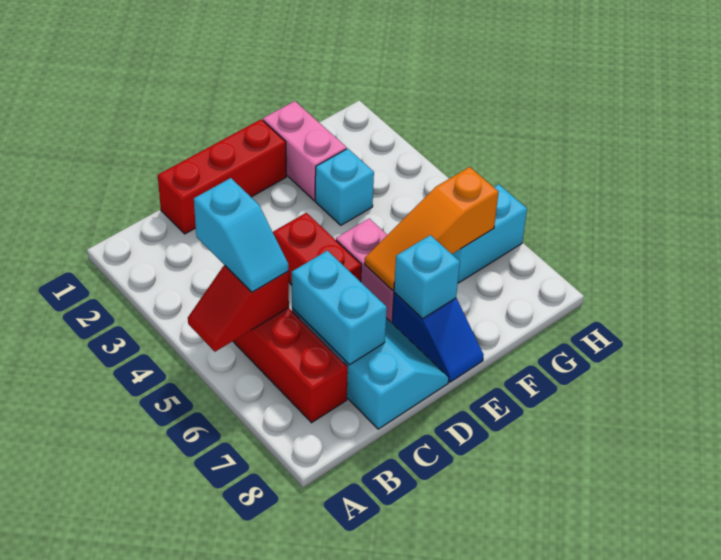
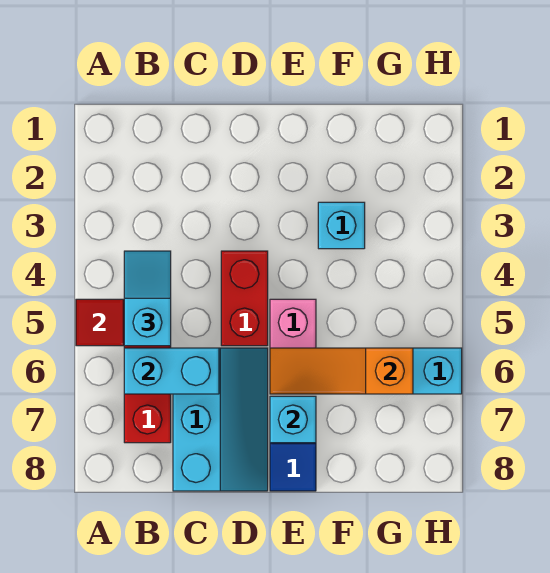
cyan 1x2 slope [194,178,288,292] -> cyan 1x2 slope turned to [124,251,171,346]
red 1x3 brick [158,119,286,234] -> none
cyan 1x2 brick [292,251,387,365] -> cyan 1x2 brick turned to [124,348,219,394]
pink 1x2 brick [263,101,347,201] -> none

